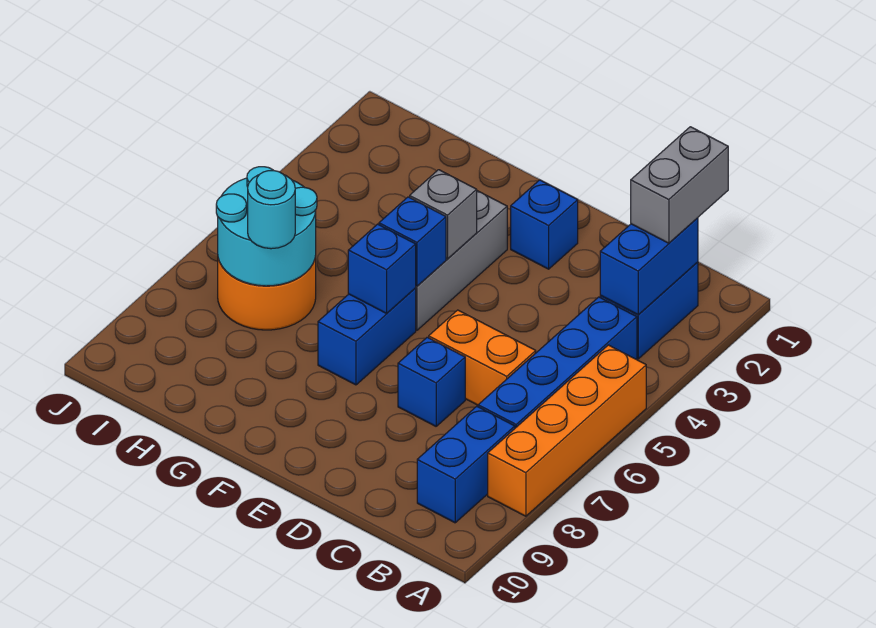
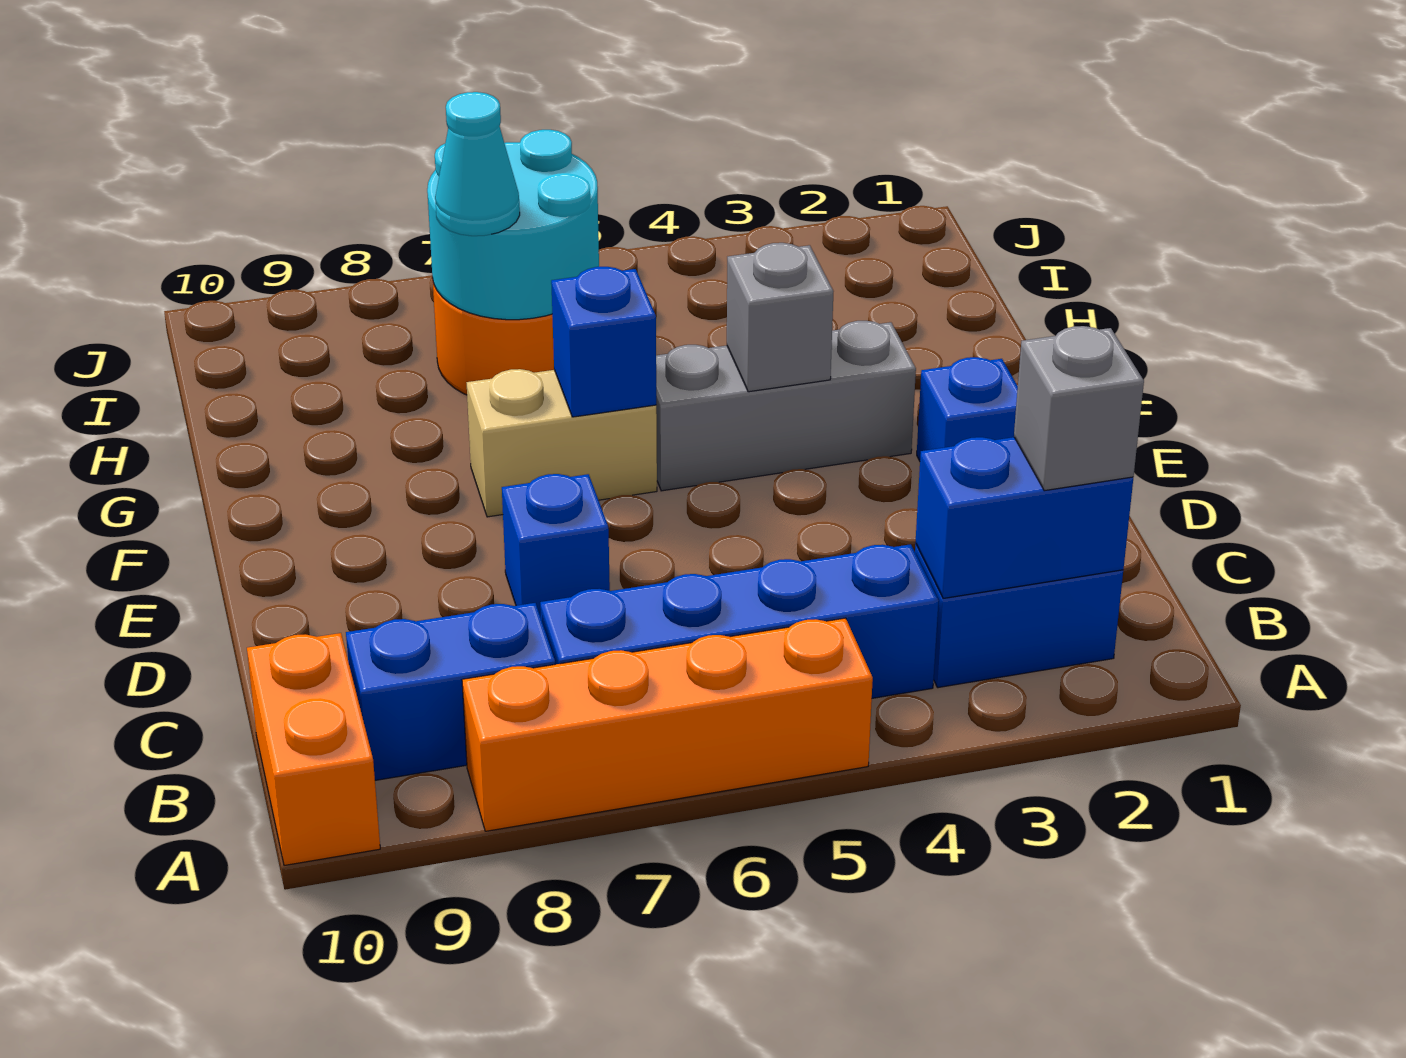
grey 1x2 brick [631,127,728,243] -> grey 1x1 brick [1014,326,1144,491]
orange 1x2 brick [429,310,536,405] -> orange 1x2 brick moved to [247,633,380,866]
blue 1x1 brick [379,197,446,286] -> none
blue 1x2 brick [318,288,416,385] -> tan 1x2 brick [466,369,657,517]
cyan 1x1 round brick [248,171,295,249] -> cyan 1x1 cone [435,92,520,236]

